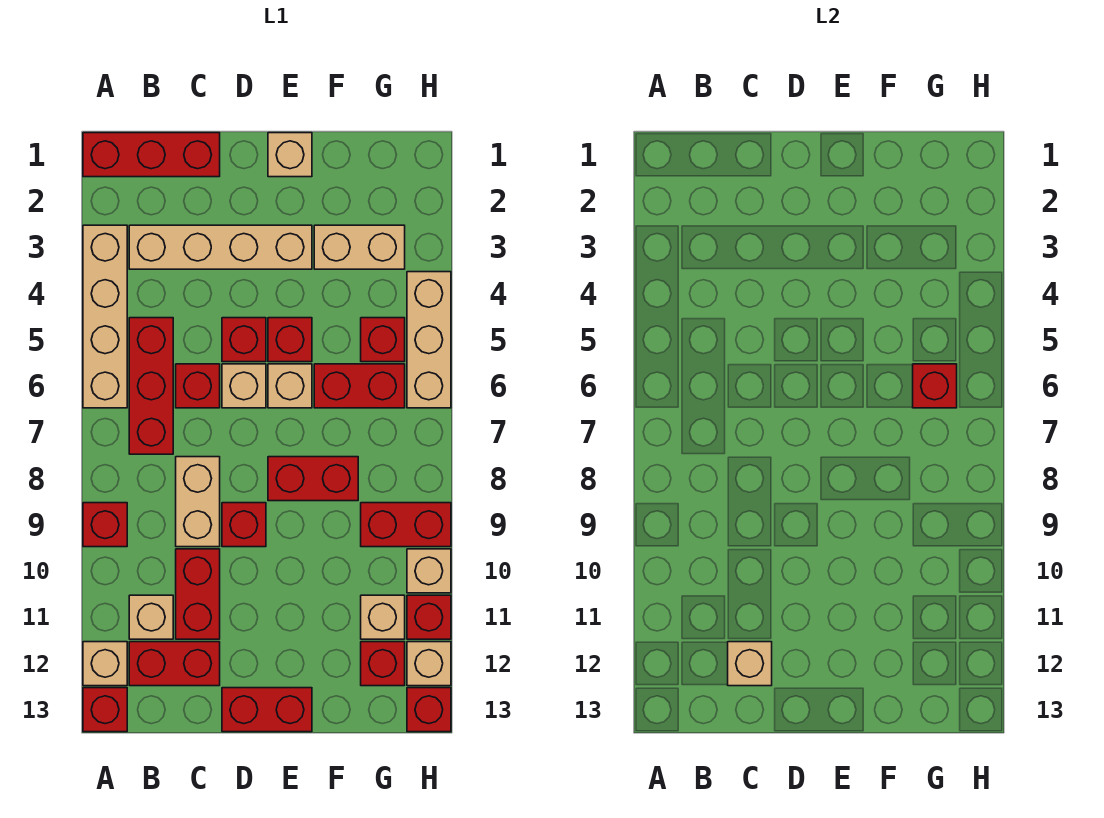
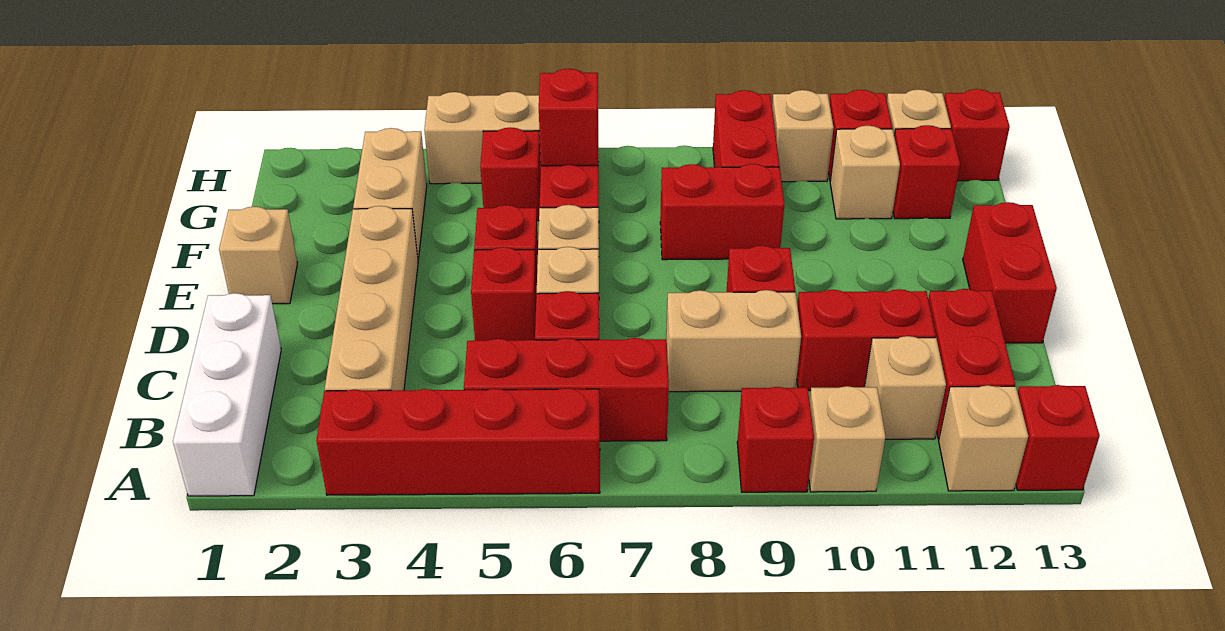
red 1x3 brick [83,133,220,177] -> white 1x3 brick [173,293,281,496]
tan 1x4 brick [83,225,127,408] -> red 1x4 brick [316,388,600,495]
tan 1x1 brick [728,642,772,686] -> tan 1x1 brick moved to [809,386,886,492]
red 1x2 brick [268,457,358,501] -> red 1x2 brick turned to [660,164,784,260]

